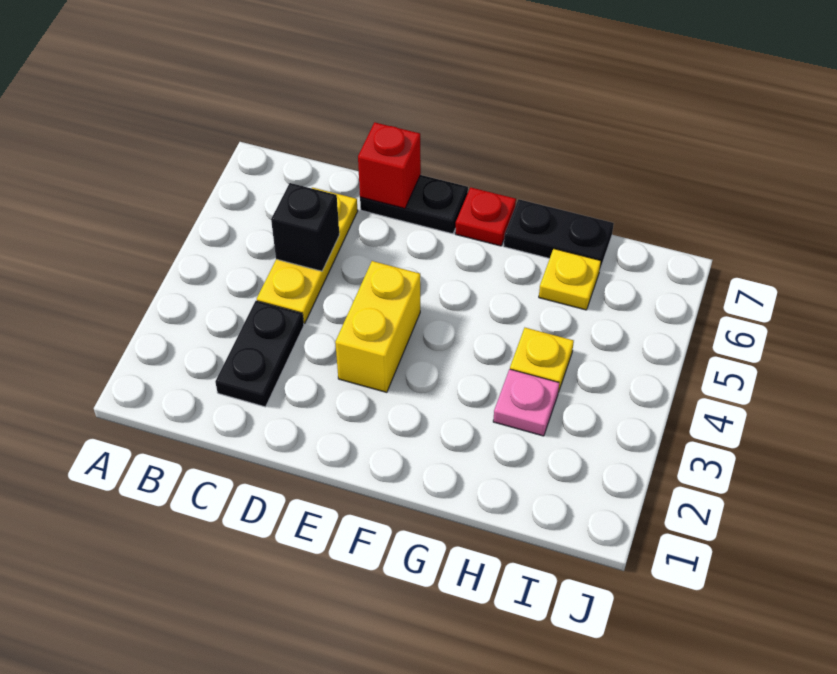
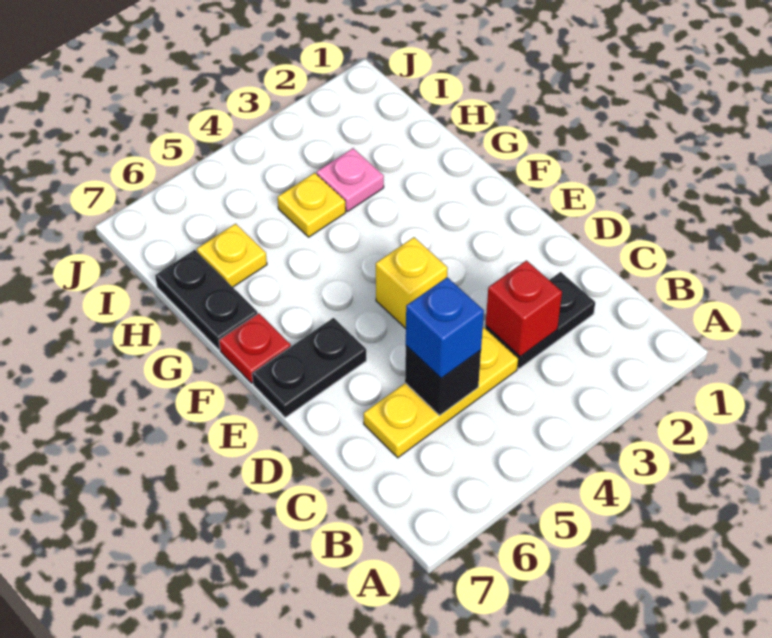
none -> blue 1x1 brick [406,277,484,378]
black 1x2 plate [360,175,468,234] -> black 1x2 plate turned to [252,318,366,417]
red 1x1 brick [358,122,421,209] -> red 1x1 brick moved to [486,260,562,357]
yellow 1x2 brick [335,261,420,392] -> yellow 1x1 brick [376,237,448,329]

